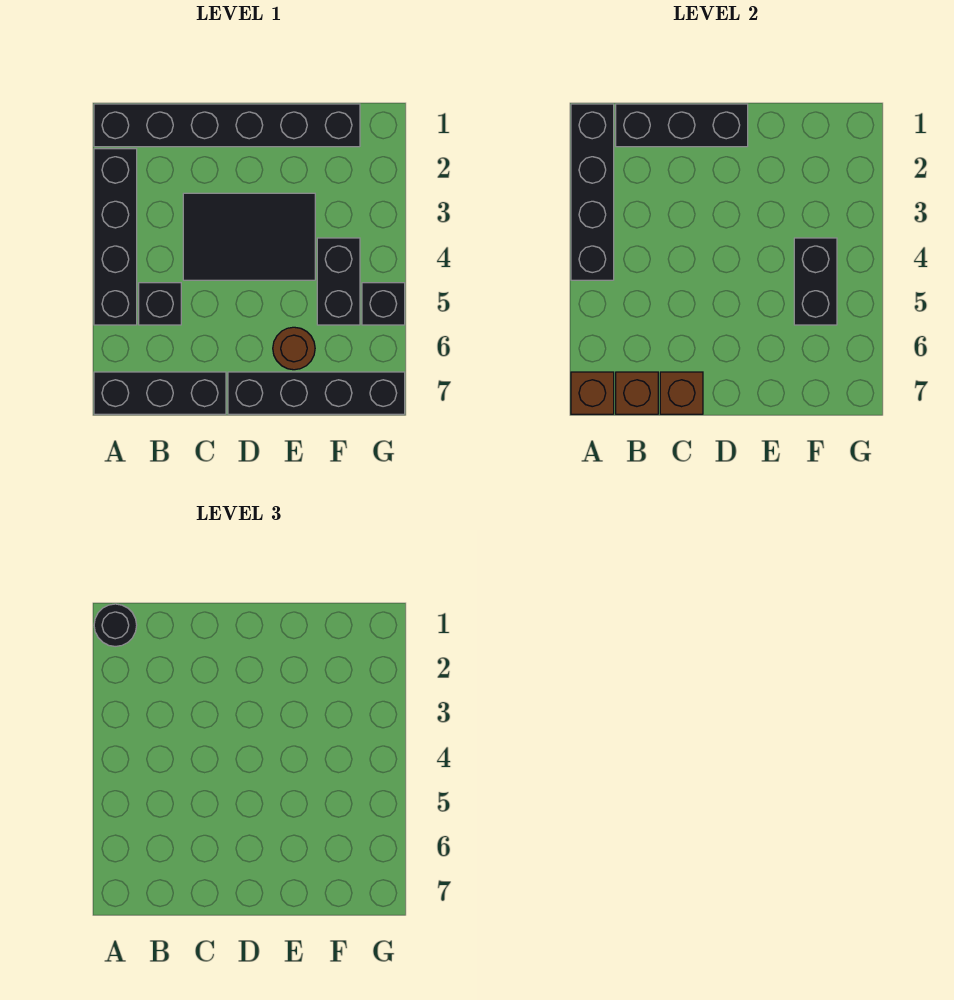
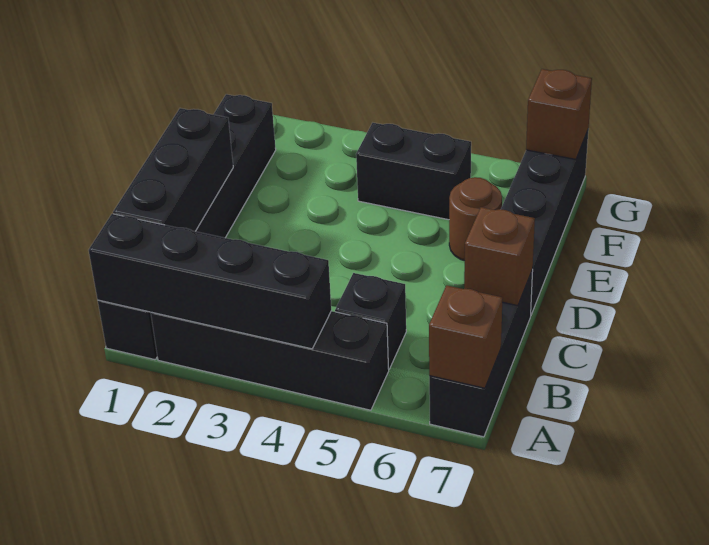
black 1x1 round brick [94,604,137,647] -> none
brown 1x1 brick [616,372,658,414] -> brown 1x1 brick moved to [526,69,592,159]
black 2x3 tile [183,193,315,280] -> none
black 1x2 brick [794,238,837,325] -> none
black 1x1 brick [362,283,405,325] -> none

